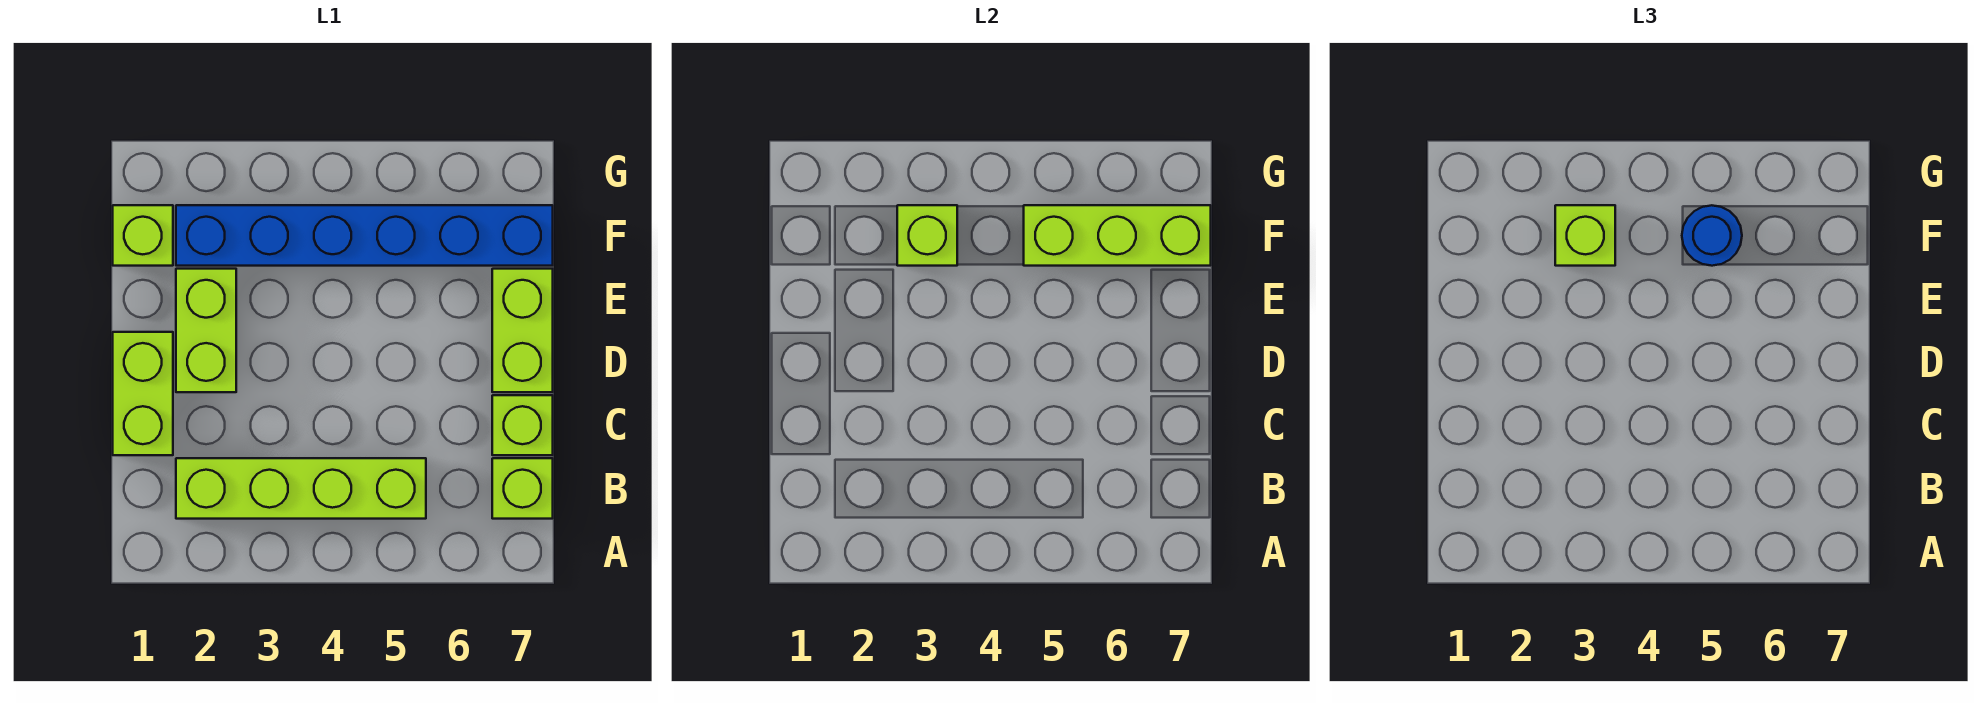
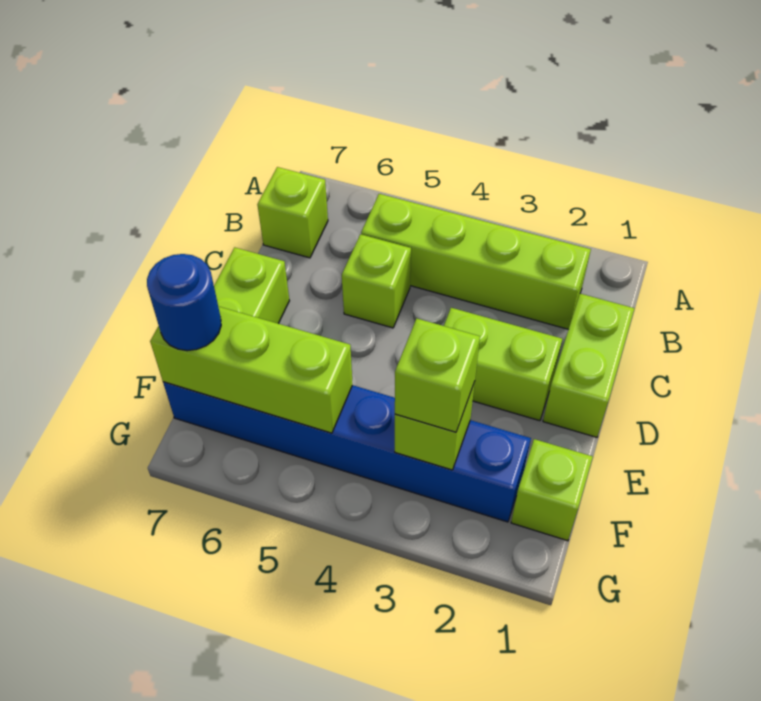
lime 1x1 brick [492,395,553,455] -> lime 1x1 brick moved to [342,234,411,328]
lime 1x2 brick [176,269,236,392] -> lime 1x2 brick turned to [444,308,562,421]
blue 1x1 round brick [1682,205,1742,266] -> blue 1x1 round brick moved to [147,254,221,351]

